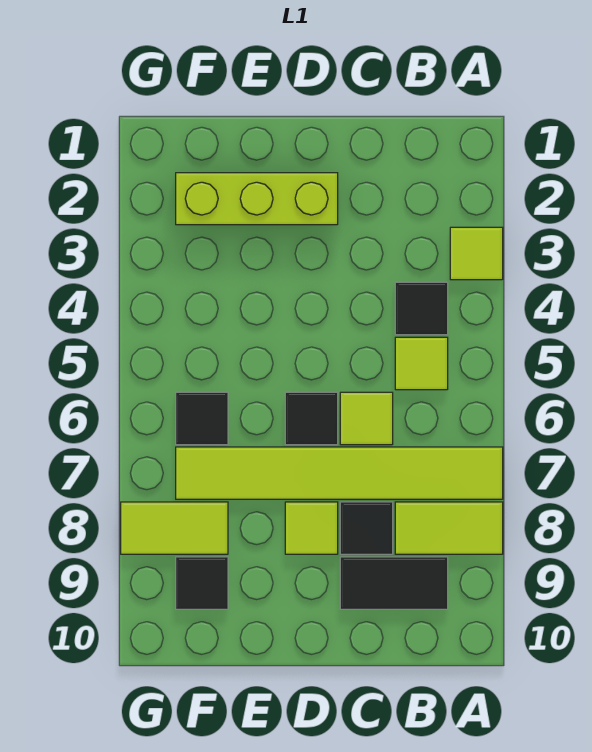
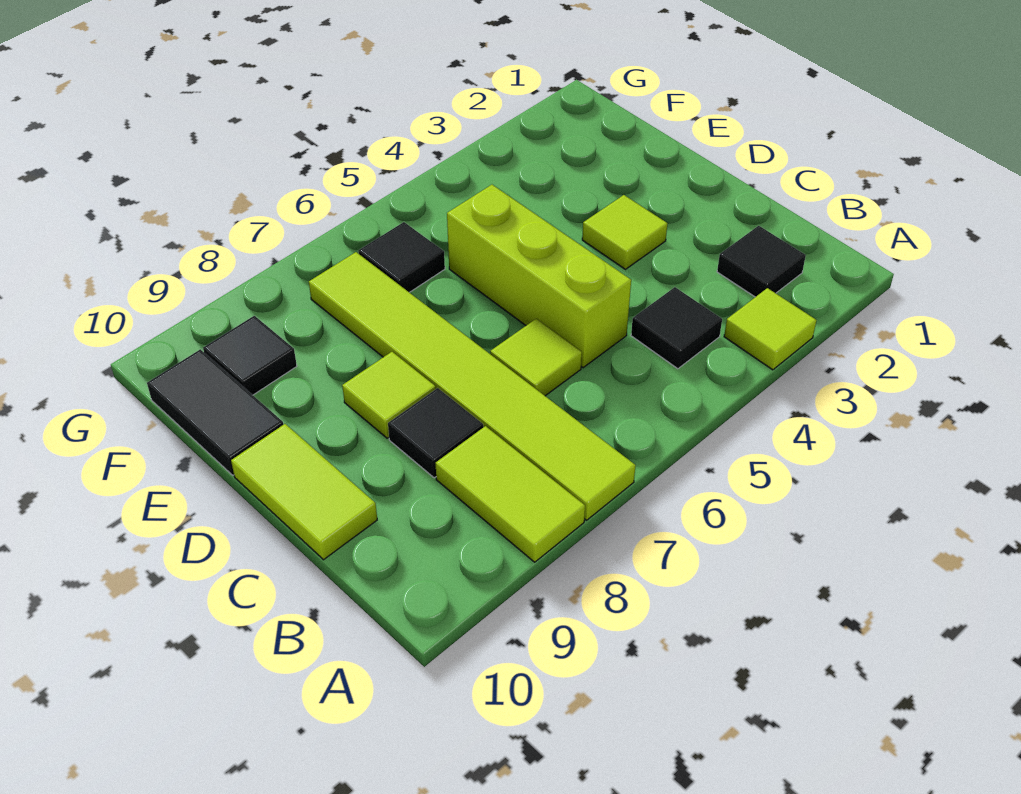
lime 1x1 tile [395,337,448,390] -> lime 1x1 tile moved to [582,195,667,269]
black 1x2 tile [340,557,448,609] -> black 1x2 tile moved to [147,349,283,475]
lime 1x3 brick [176,173,338,225] -> lime 1x3 brick moved to [447,185,631,368]
black 1x1 tile [285,392,338,445] -> black 1x1 tile moved to [717,226,806,297]
lime 1x2 tile [121,502,228,554] -> lime 1x2 tile moved to [231,424,377,560]

